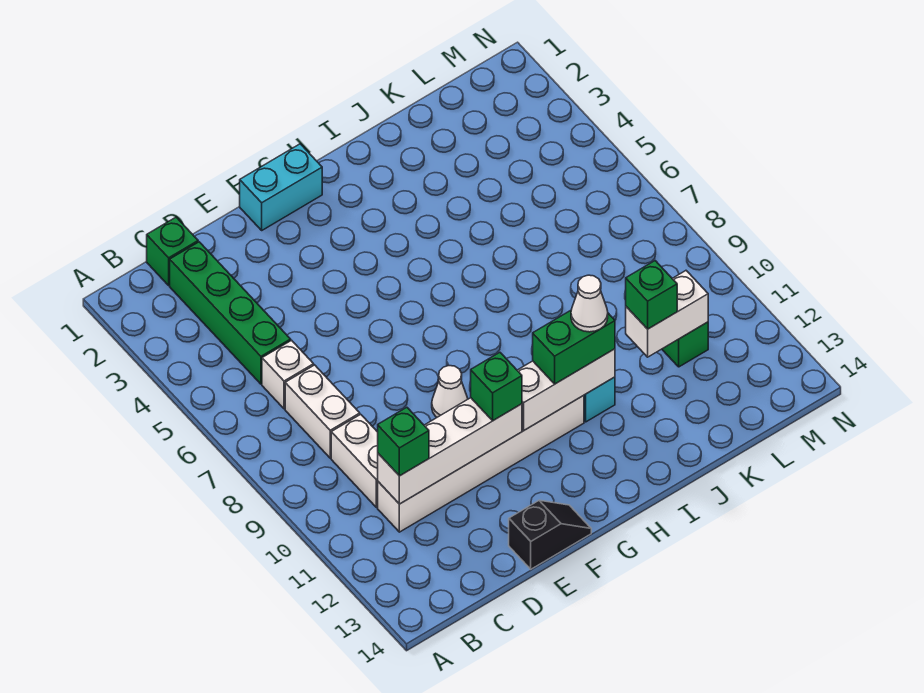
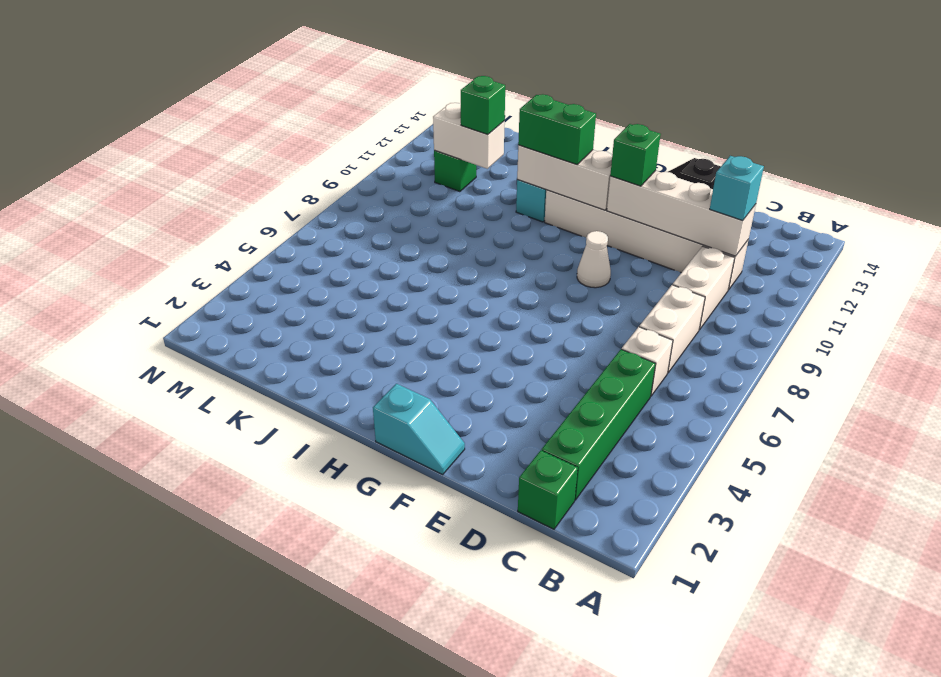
green 1x1 brick [378,407,429,476] -> cyan 1x1 brick [710,156,764,221]
cyan 1x2 brick [240,144,322,230] -> cyan 1x2 slope [373,384,465,474]
white 1x1 cone [571,275,608,332] -> none

